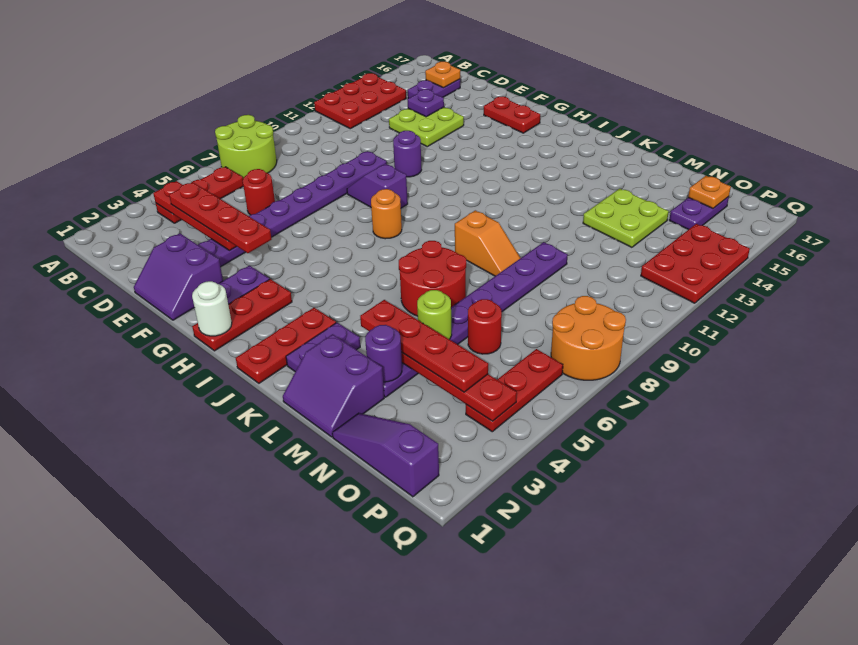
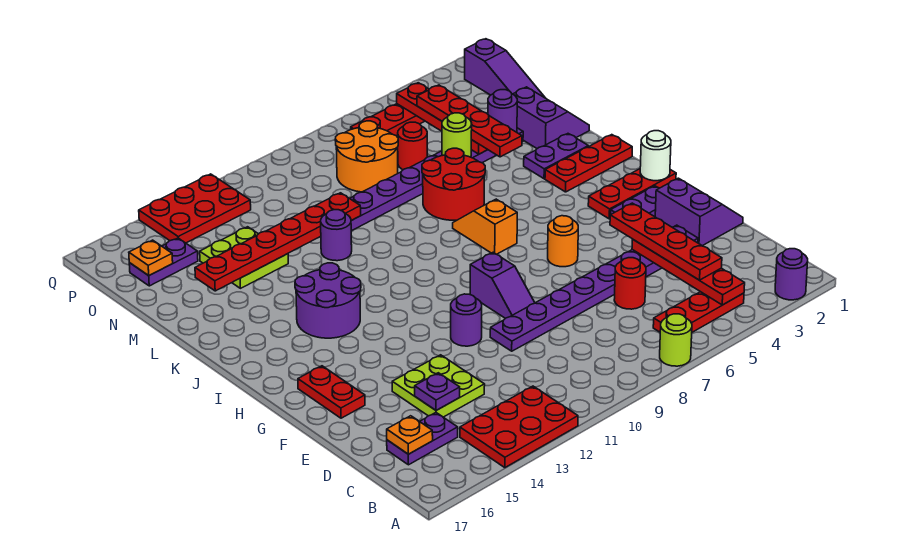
none -> purple 1x1 round brick [775,249,808,300]
lime 2x2 round brick [215,115,277,178] -> lime 1x1 round brick [660,314,692,366]
orange 1x1 round brick [371,189,402,239] -> orange 1x1 round brick moved to [548,216,578,267]
none -> purple 2x2 round brick [295,263,361,338]
orange 1x2 slope [455,210,520,276] -> orange 1x2 slope moved to [453,199,517,254]
none -> purple 1x1 round brick [321,210,352,261]
none -> red 1x6 plate [195,193,361,291]
orange 2x2 round brick [551,296,626,380] -> orange 2x2 round brick moved to [335,121,398,192]

